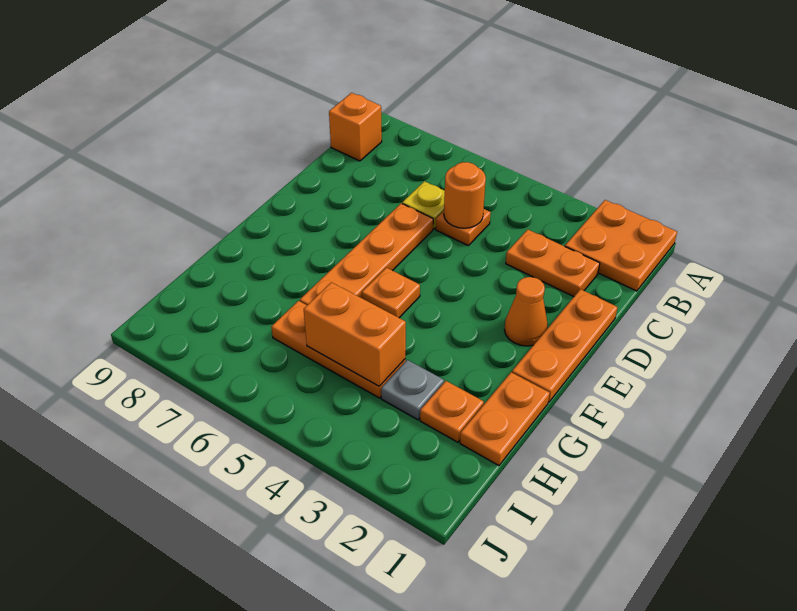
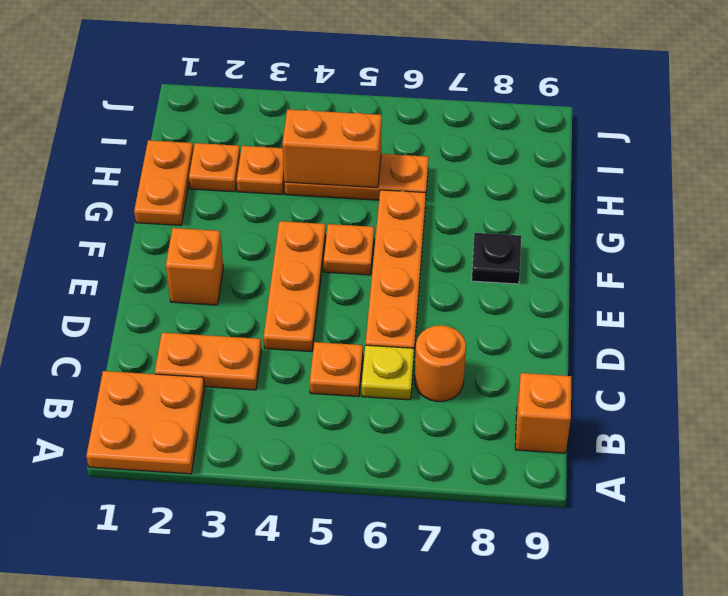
orange 1x1 round brick [444,162,486,228] -> orange 1x1 round brick moved to [415,325,466,402]
orange 1x3 plate [512,289,617,402] -> orange 1x3 plate moved to [264,221,326,352]
orange 1x1 cone [504,277,548,346] -> orange 1x1 brick [166,228,223,305]
none -> black 1x1 plate [472,233,521,284]
grey 1x1 plate [381,360,444,420] -> orange 1x1 plate [237,146,284,194]

